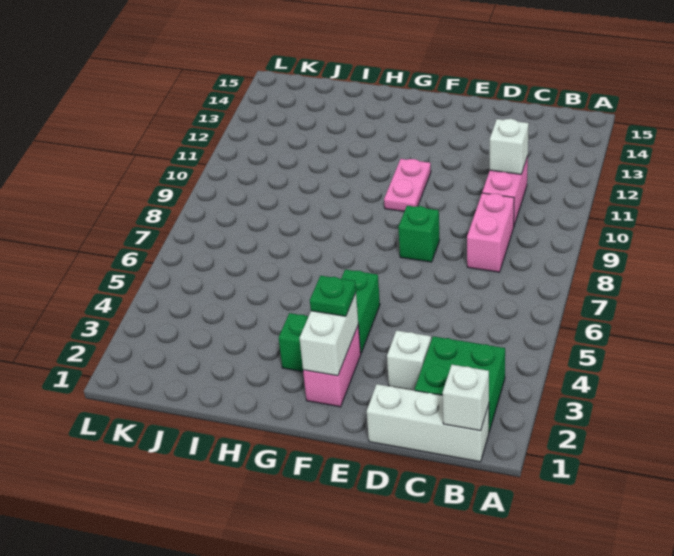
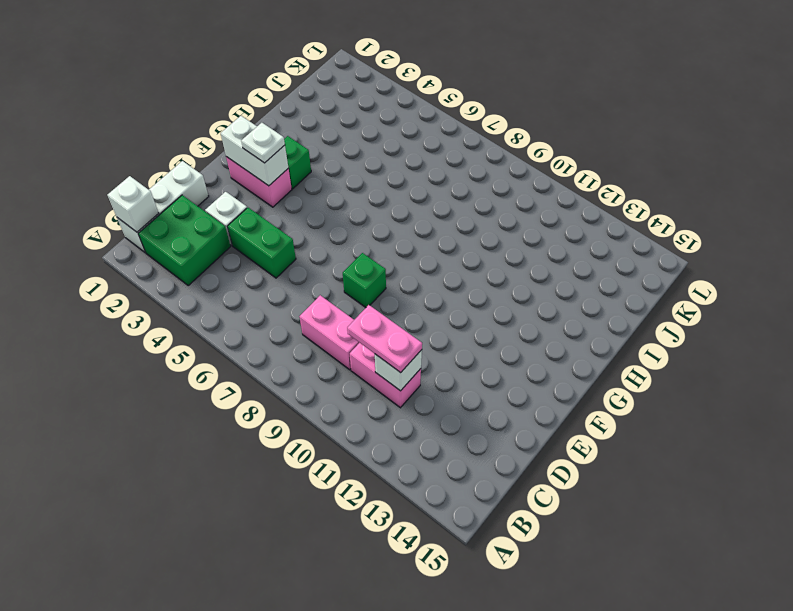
green 1x1 plate [310,276,356,316] -> white 1x1 plate [241,123,285,163]
green 1x2 brick [341,269,380,353] -> green 1x2 brick moved to [227,208,296,278]
pink 1x2 plate [384,159,431,211] -> pink 1x2 plate moved to [347,305,422,373]

